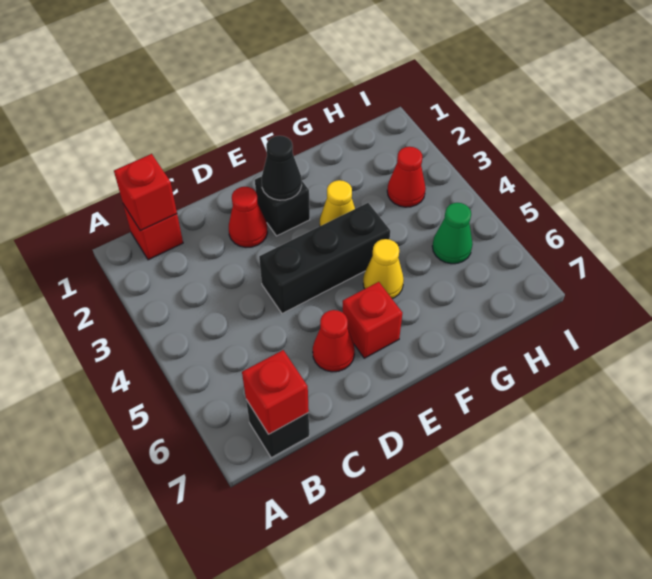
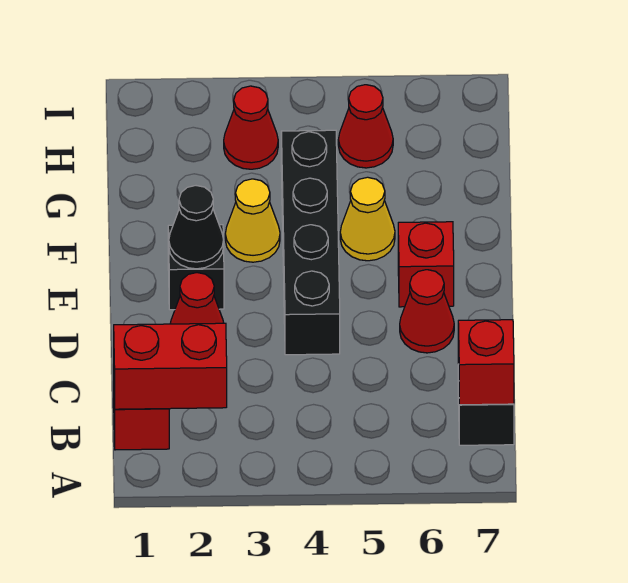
red 1x1 brick [114,154,177,231] -> red 1x2 brick [114,323,227,409]
black 1x3 brick [259,203,390,314] -> black 1x4 brick [281,130,340,355]
green 1x1 cone [432,203,473,264] -> red 1x1 cone [338,85,393,168]

